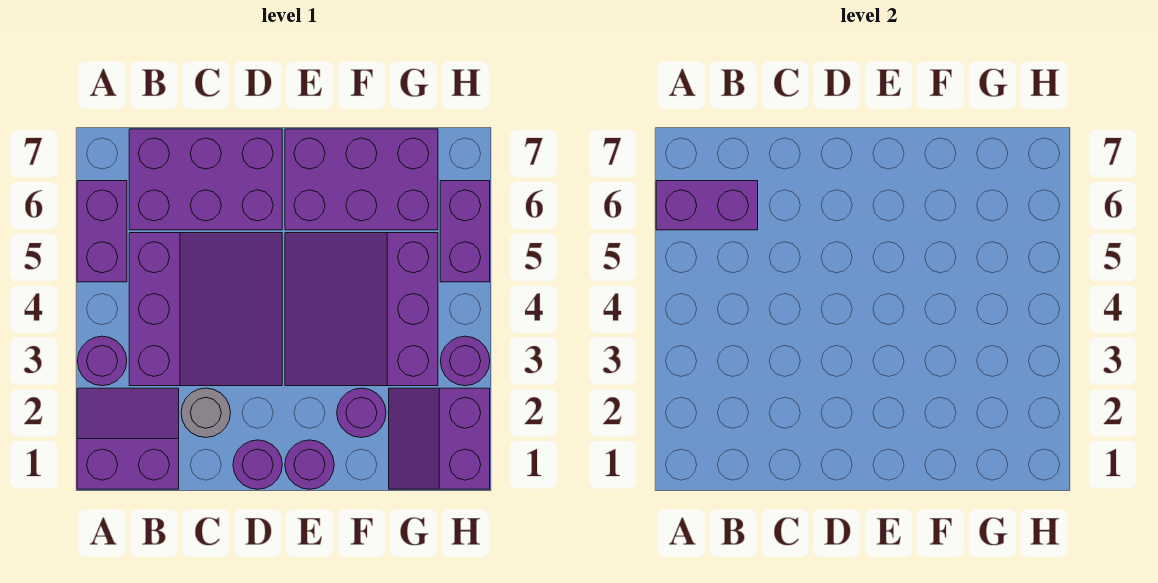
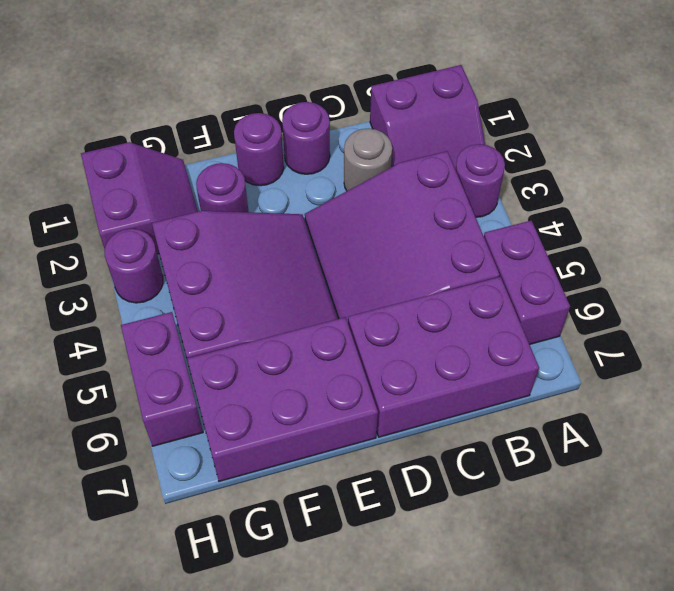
purple 1x2 brick [656,181,758,230] -> none

